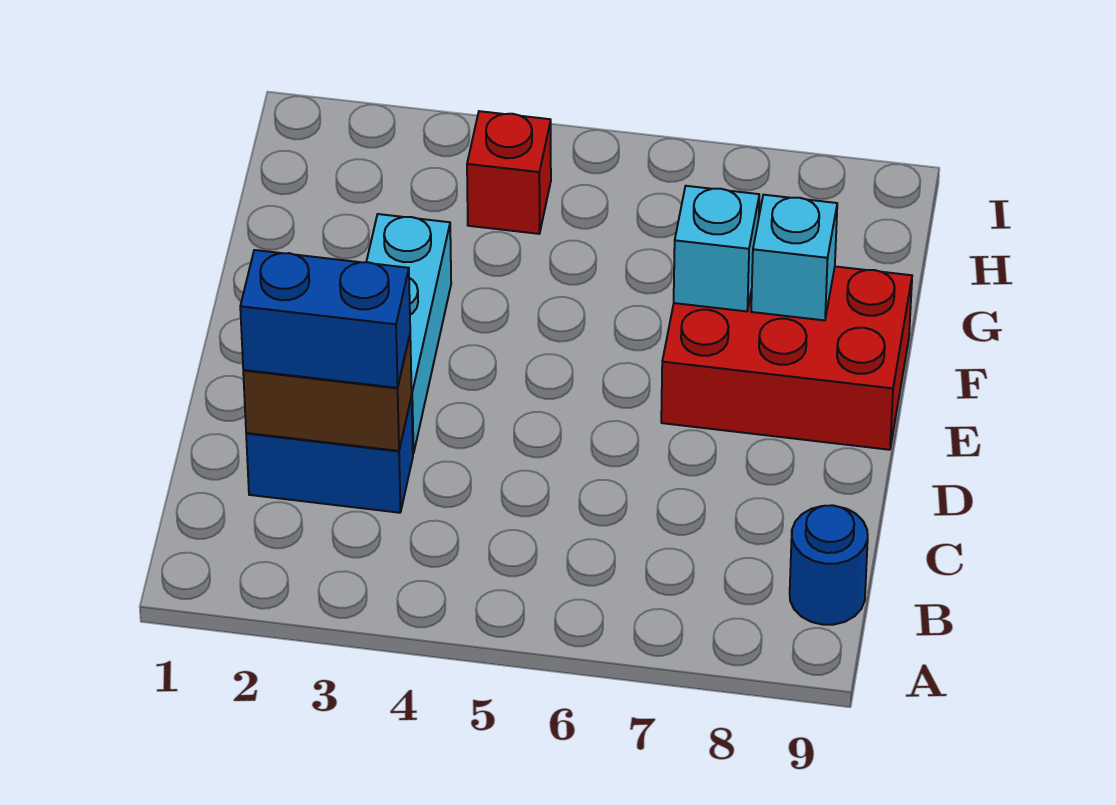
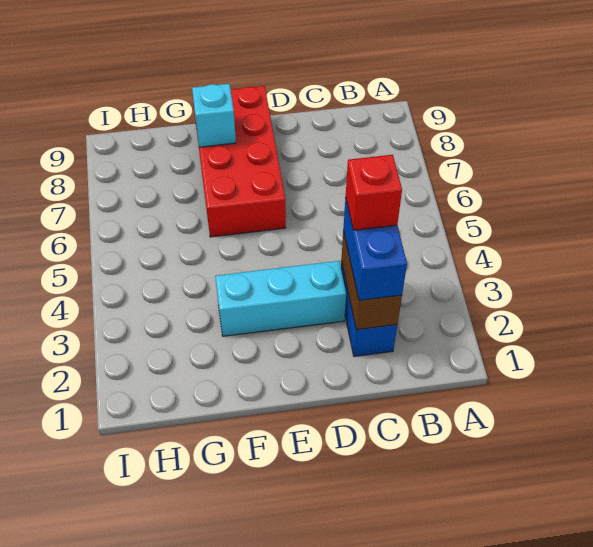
blue 1x1 round brick [790,505,868,625] -> none
red 2x3 brick [661,267,912,450] -> red 2x4 brick [193,86,286,237]
cyan 1x1 brick [674,186,759,311] -> none
red 1x1 brick [467,111,551,234] -> red 1x1 brick moved to [346,155,402,230]

